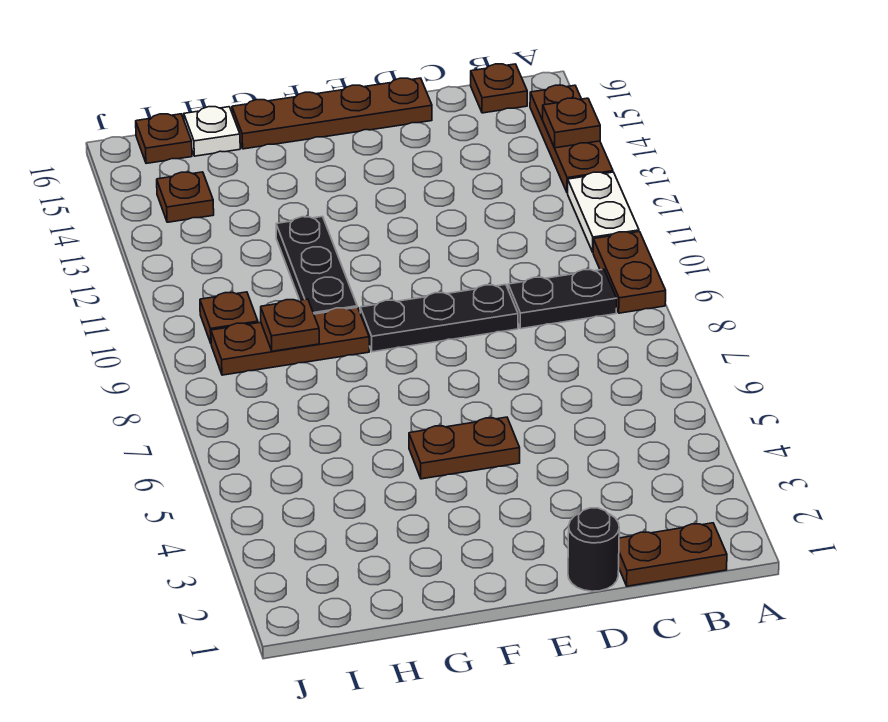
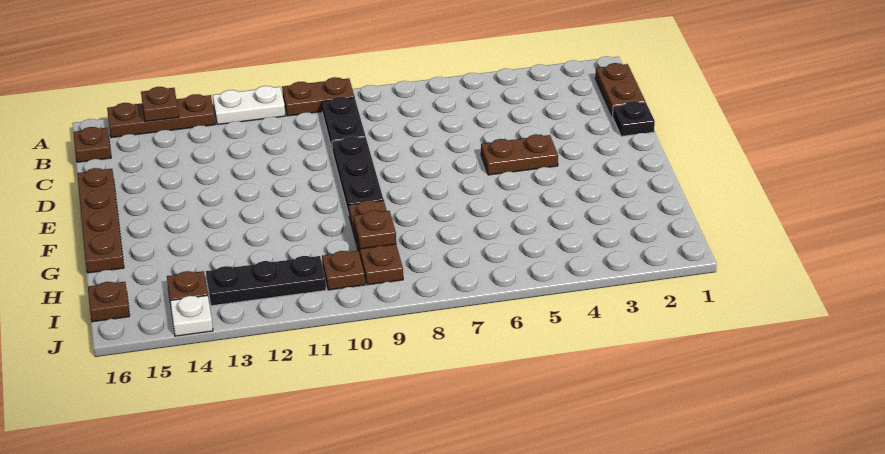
black 1x1 round brick [568,508,619,591] -> black 1x1 plate [612,101,655,136]
brown 1x2 plate [409,417,520,479] -> brown 1x2 plate turned to [481,134,558,175]
black 1x3 plate [276,217,357,314] -> black 1x3 plate moved to [206,256,326,306]
white 1x1 plate [184,107,240,156] -> white 1x1 plate moved to [170,295,213,336]

